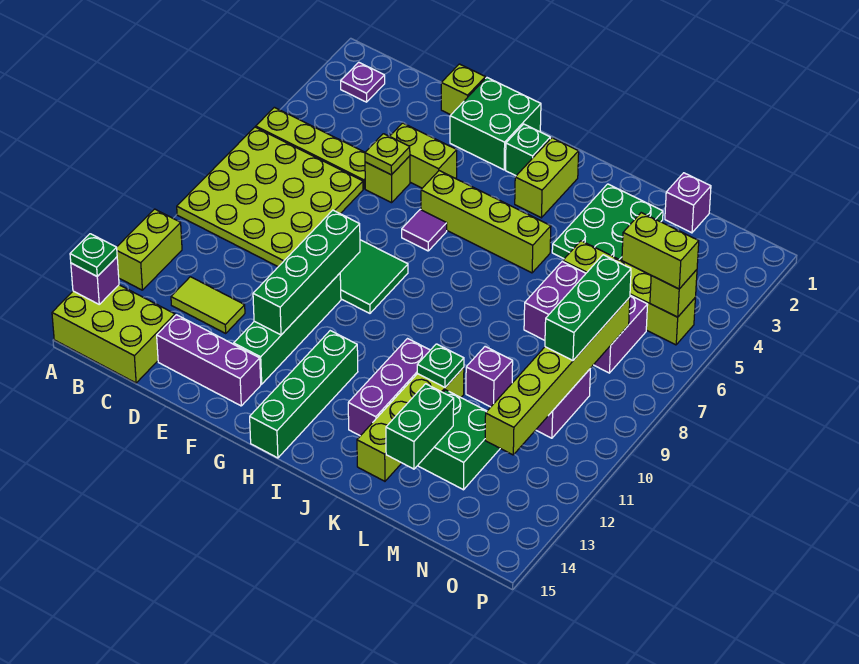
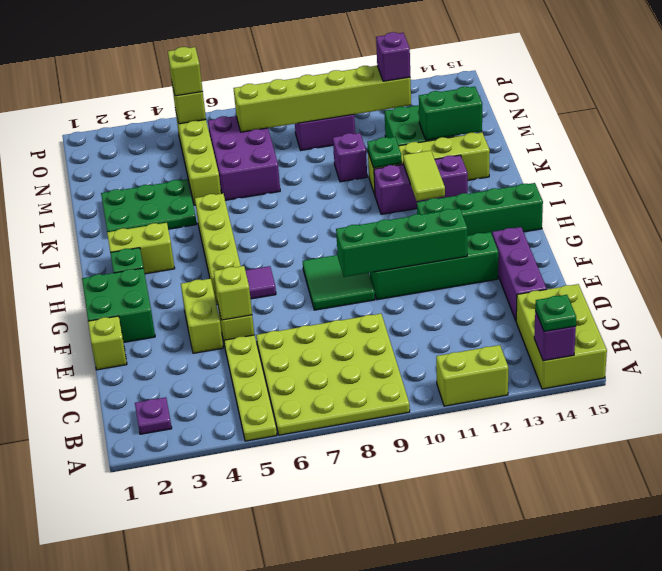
lime 1x2 tile [171,277,245,333] -> lime 1x2 tile moved to [403,151,445,201]
lime 1x1 plate [365,134,410,175] -> lime 1x1 brick [213,266,252,320]
purple 1x1 brick [665,173,711,233] -> purple 1x1 brick moved to [376,32,410,81]
lime 1x2 brick [622,213,699,289] -> lime 1x1 brick [168,47,203,96]
green 1x3 brick [545,255,631,361] -> none

